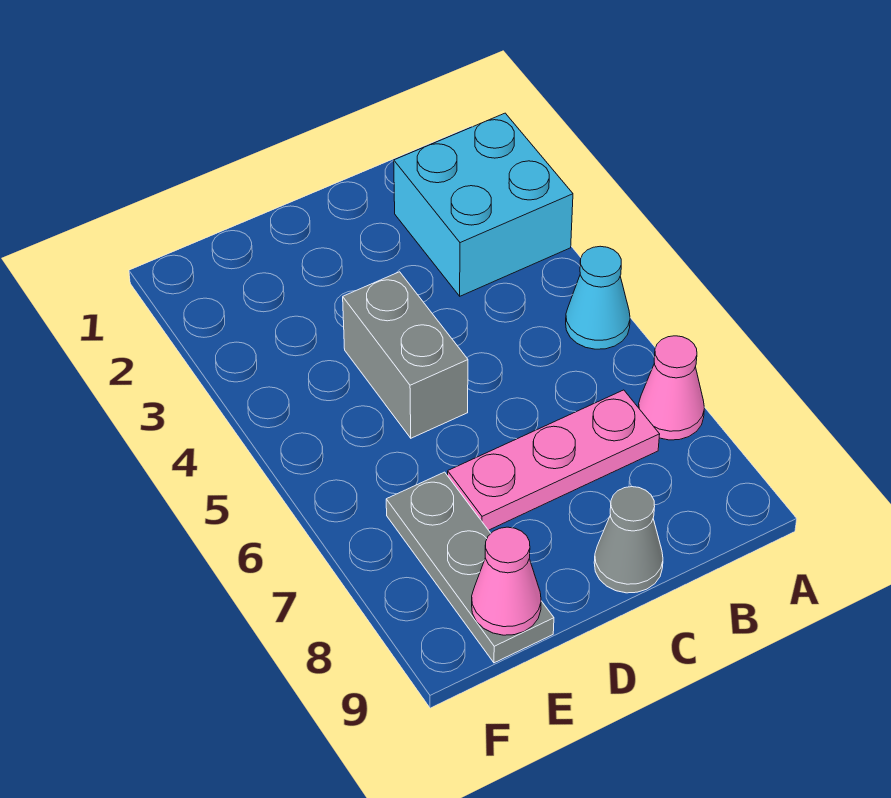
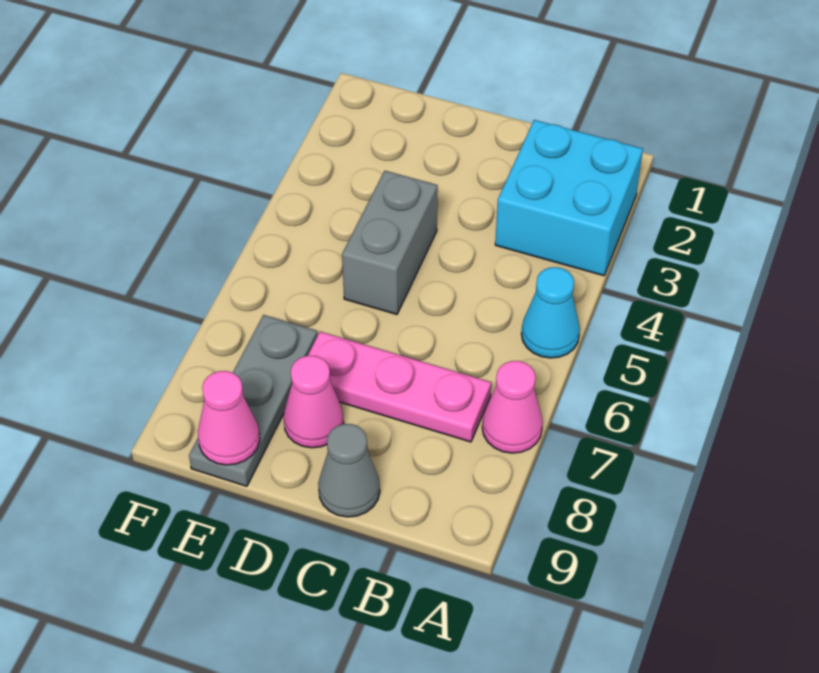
none -> pink 1x1 cone [283,356,344,448]

